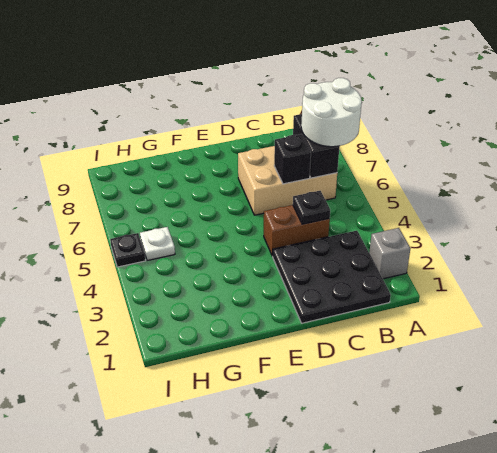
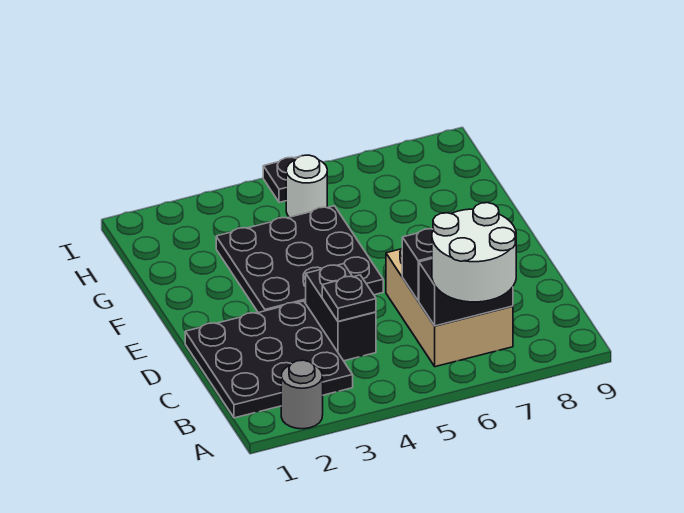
grey 1x1 brick [369,228,410,279] -> grey 1x1 round brick [281,360,323,429]
brown 1x2 brick [264,205,330,256] -> black 1x2 brick [306,264,376,361]
none -> black 3x3 plate [216,206,383,313]
white 1x1 plate [140,227,175,261] -> white 1x1 round brick [286,155,327,217]

